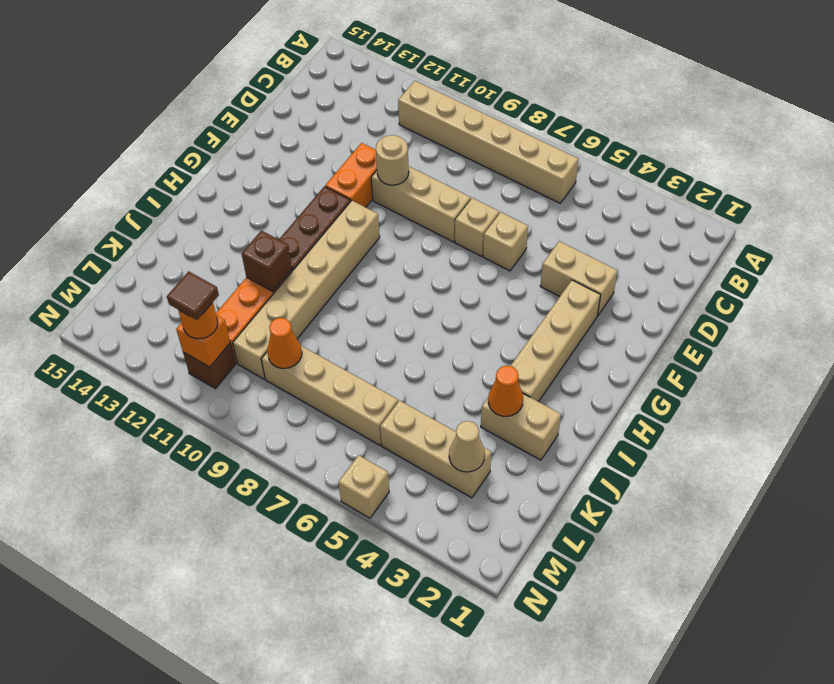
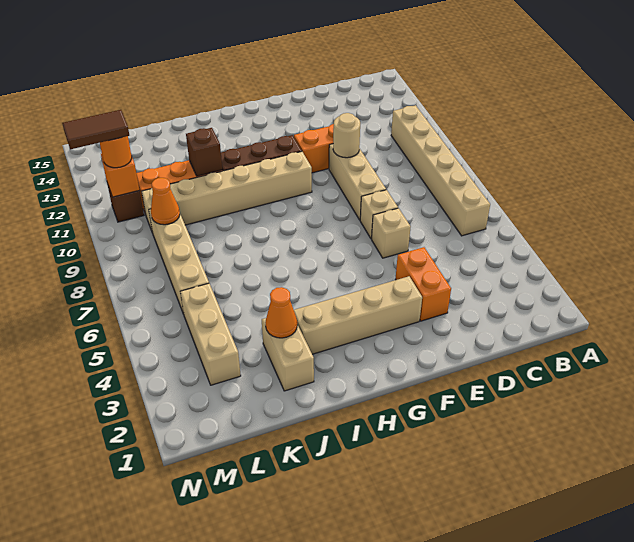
tan 1x2 brick [540,241,617,316] -> orange 1x2 brick [395,247,451,321]
tan 1x1 cone [449,421,485,472] -> none
brown 1x1 tile [167,271,219,320] -> brown 1x2 tile [62,110,129,149]
tan 1x1 brick [338,455,389,518] -> none

